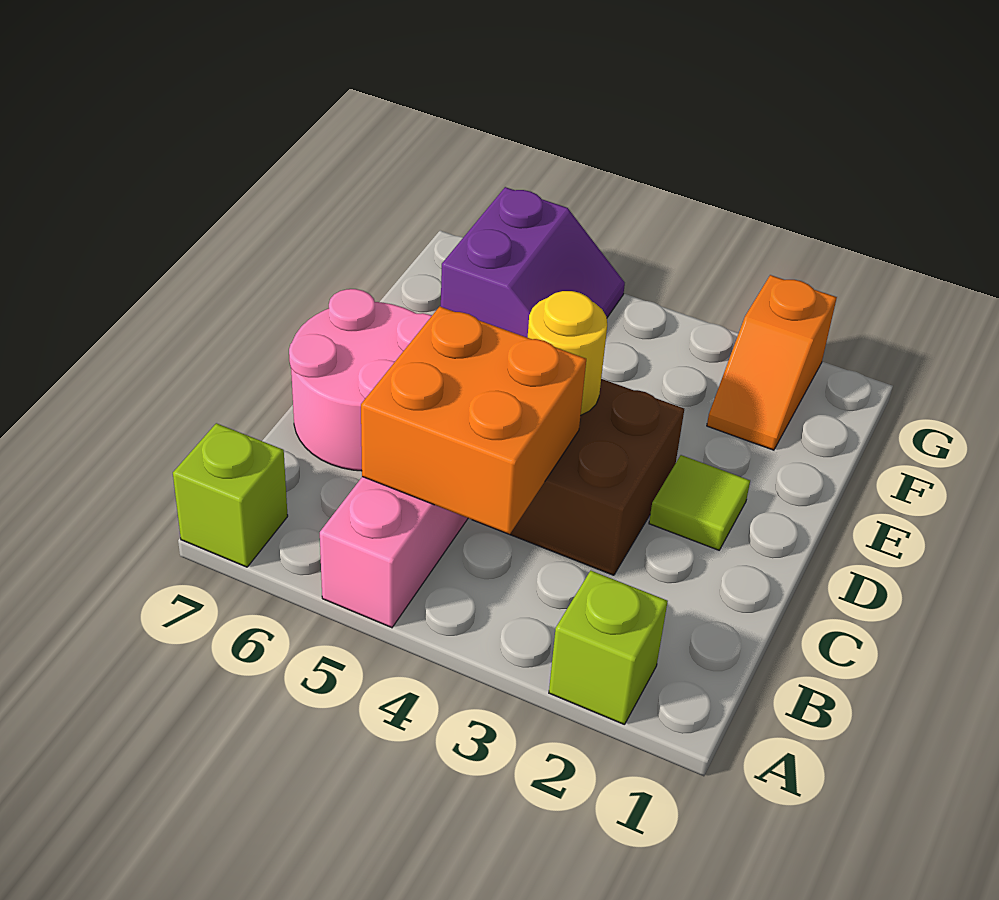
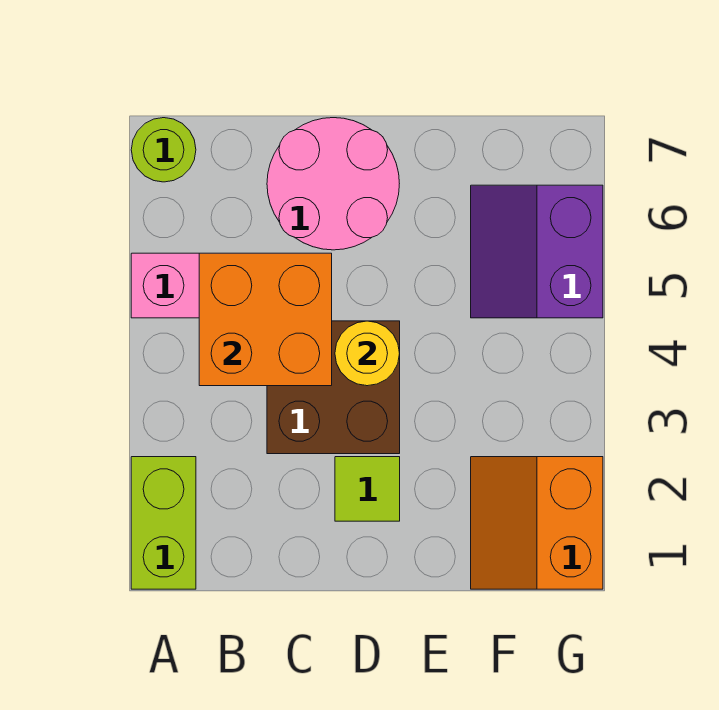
lime 1x1 brick [549,571,668,725] -> lime 1x2 brick [131,457,196,589]
lime 1x1 brick [173,423,288,567] -> lime 1x1 round brick [131,118,196,182]
orange 1x2 slope [707,275,837,450] -> orange 2x2 slope [471,457,603,589]
purple 2x2 slope [441,187,625,338] -> purple 2x2 slope turned to [471,185,603,318]

